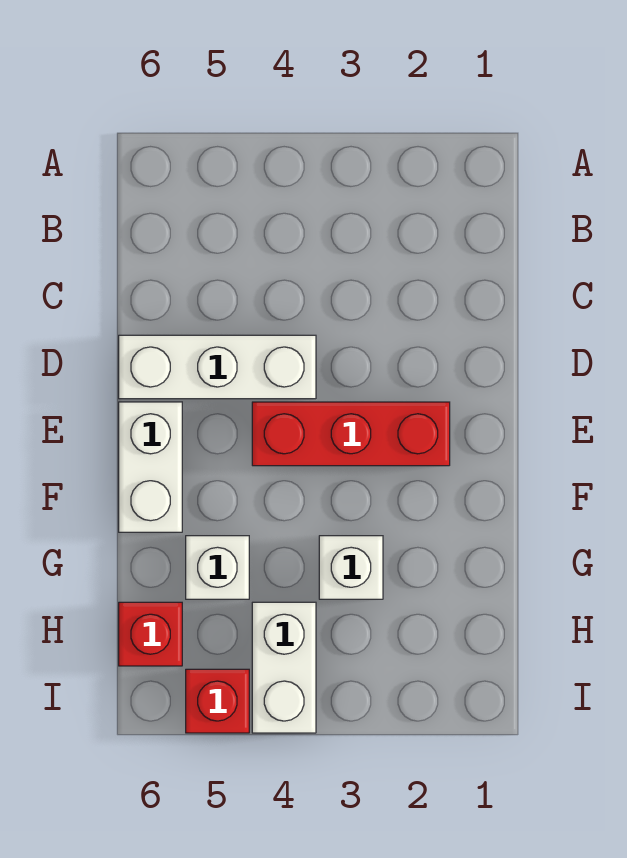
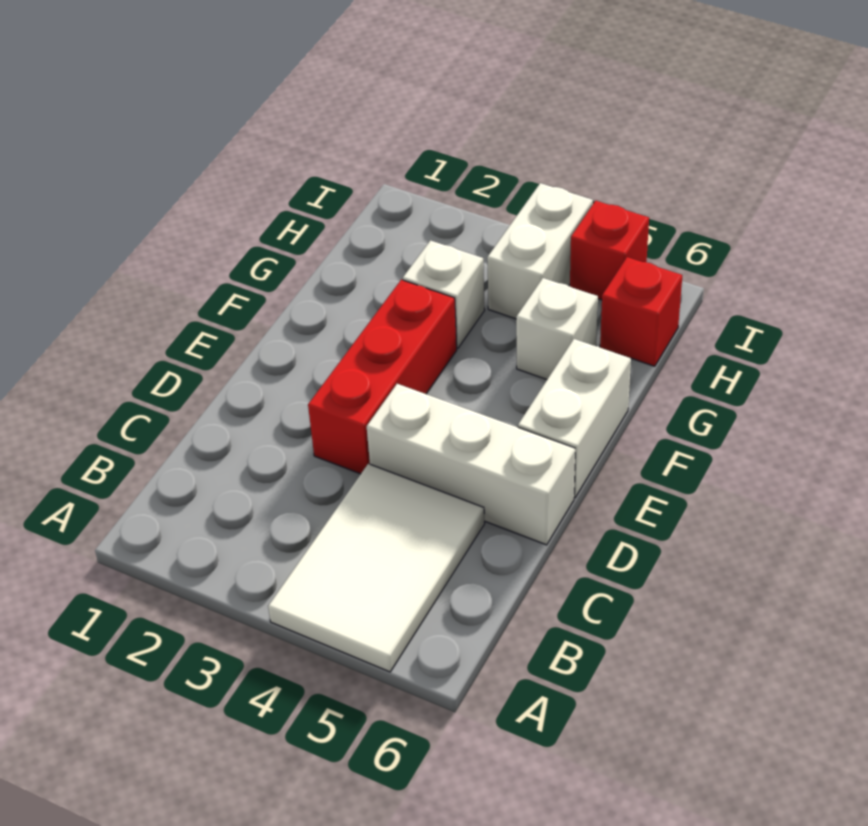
none -> white 2x3 tile [268,464,485,672]
red 1x3 brick [252,402,450,466] -> red 1x3 brick turned to [308,280,457,474]

